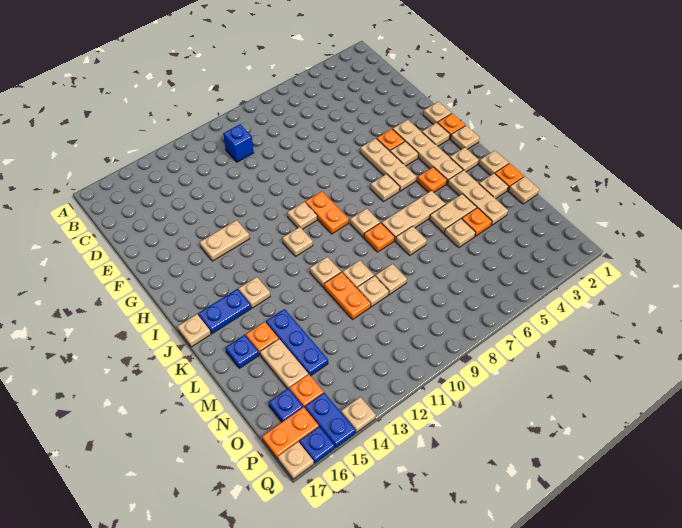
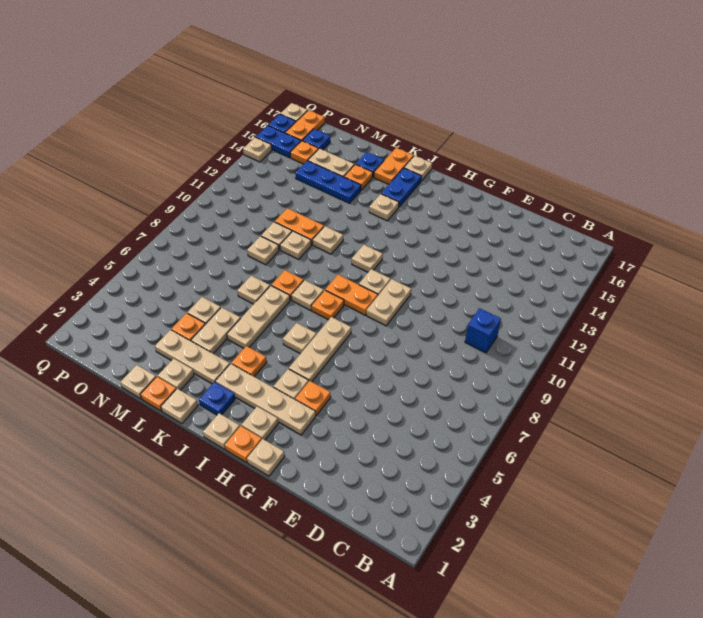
tan 1x3 plate [360,138,416,191] -> tan 1x3 plate turned to [289,317,351,382]
tan 1x2 plate [200,220,249,261] -> tan 1x2 plate moved to [366,279,411,326]
none -> orange 1x1 plate [311,290,344,320]
tan 1x1 plate [450,148,478,172] -> blue 1x1 plate [199,382,235,415]
none -> orange 1x2 plate [374,148,414,184]

